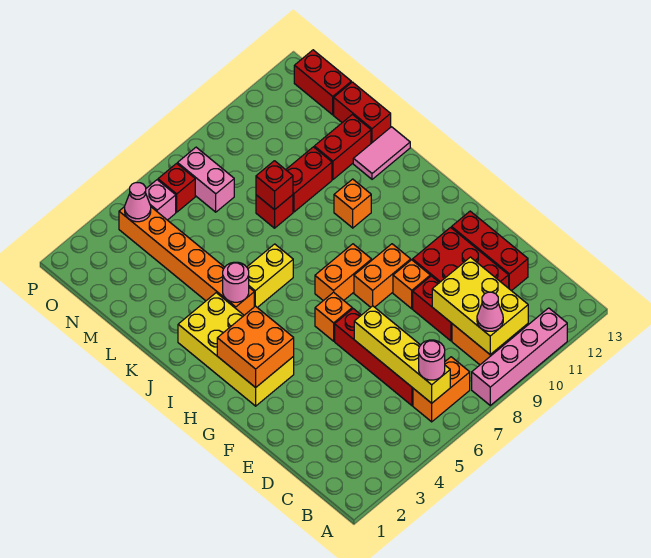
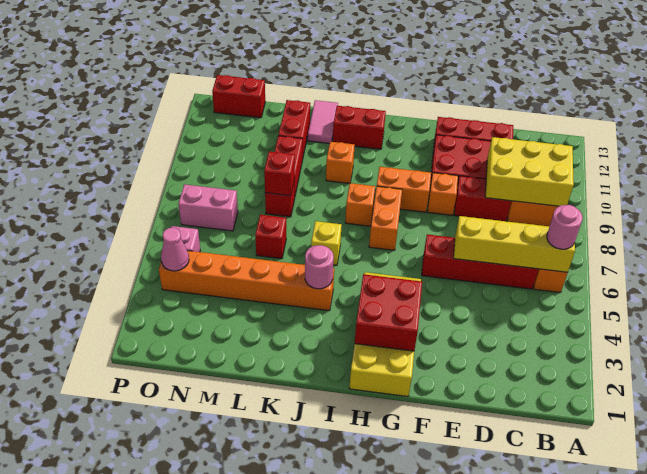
pink 1x4 brick [472,308,567,405] -> none
pink 1x1 cone [477,292,503,331] -> none
yellow 2x4 brick [178,293,294,406] -> yellow 2x4 brick turned to [349,272,421,397]
orange 2x2 brick [217,306,294,388] -> red 2x2 brick [355,274,422,351]
orange 1x1 brick [315,292,352,341] -> orange 1x1 brick moved to [345,183,375,226]
orange 1x2 brick [354,244,411,307] -> orange 1x2 brick turned to [377,167,431,212]
yellow 1x2 brick [247,244,293,308] -> yellow 1x1 brick [311,221,342,265]
red 1x2 brick [334,82,391,143] -> red 1x2 brick moved to [333,105,386,149]
red 1x1 brick [158,163,195,212] -> red 1x1 brick moved to [255,215,286,259]

